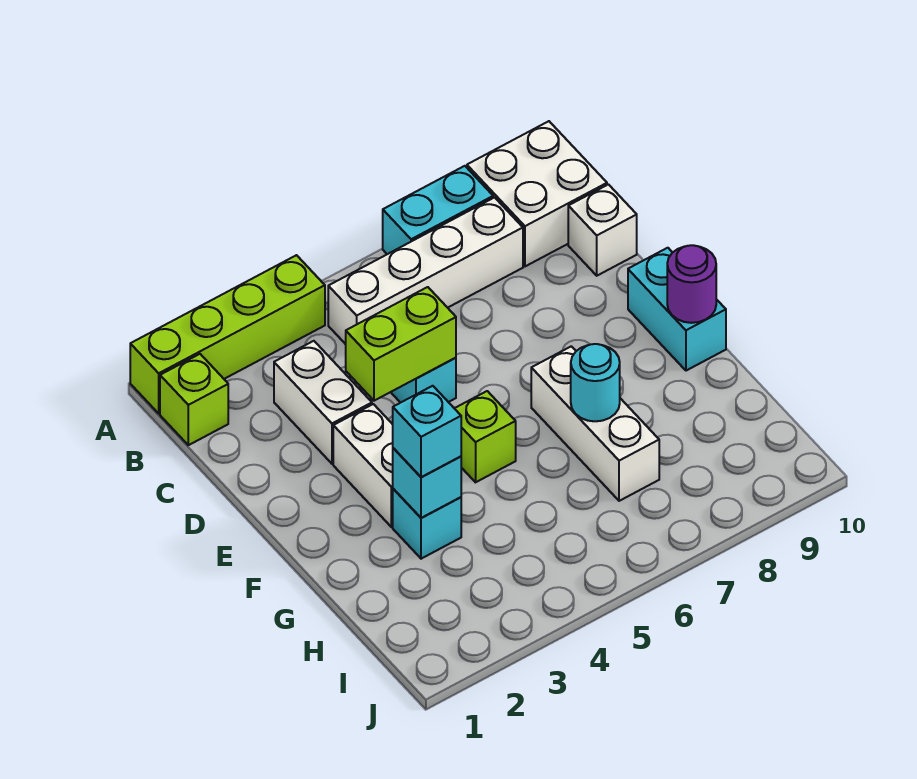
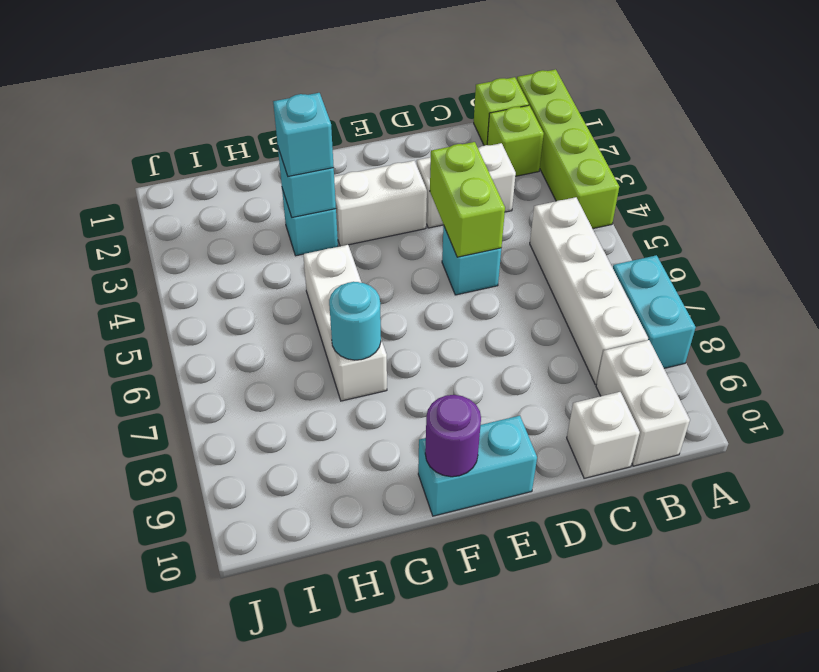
white 2x2 brick [467,121,607,266] -> white 1x2 brick [596,340,690,466]
lime 1x1 brick [454,391,516,482] -> lime 1x1 brick moved to [487,105,544,176]
white 1x3 brick [531,346,659,501] -> white 1x3 brick turned to [303,245,387,401]

